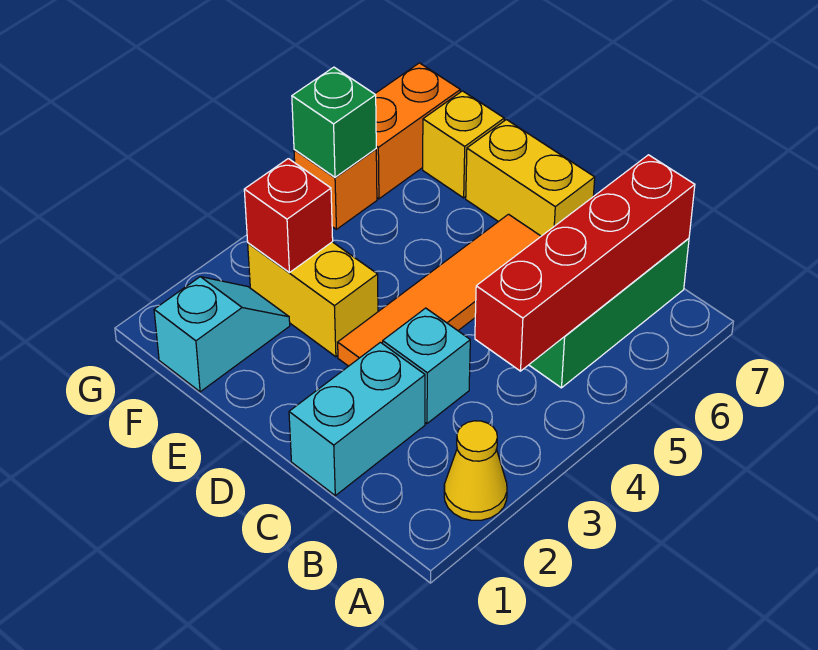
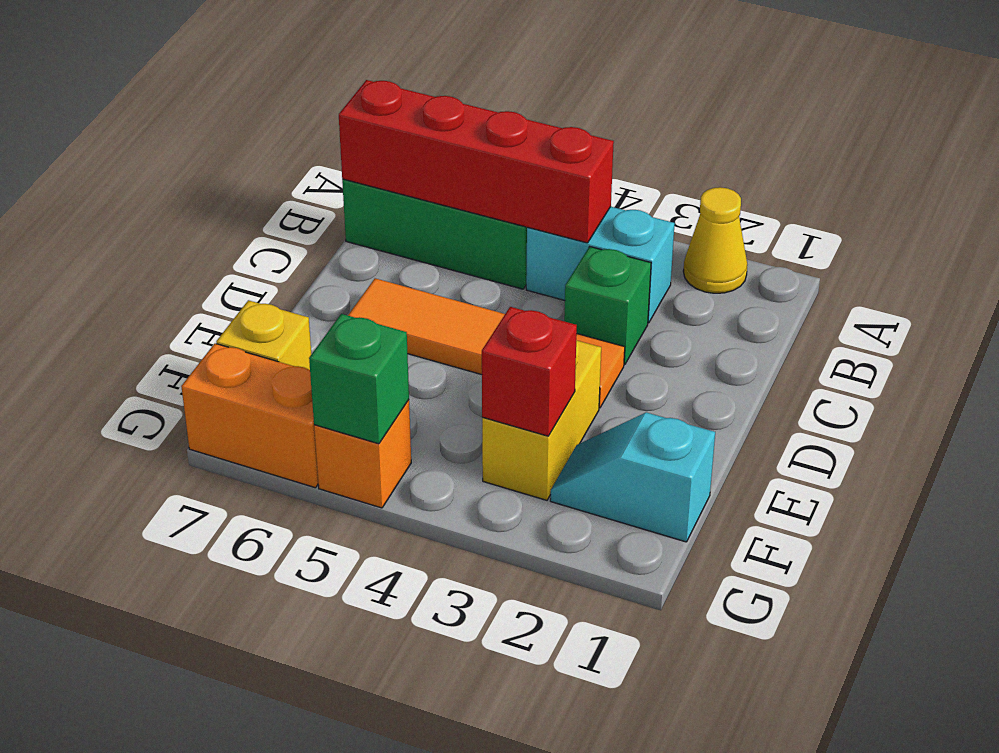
cyan 1x2 brick [289,342,425,496] -> cyan 1x2 brick moved to [526,207,675,323]
cyan 1x1 brick [383,308,470,424] -> green 1x1 brick [564,247,651,365]
yellow 1x2 brick [466,120,595,236] -> none

